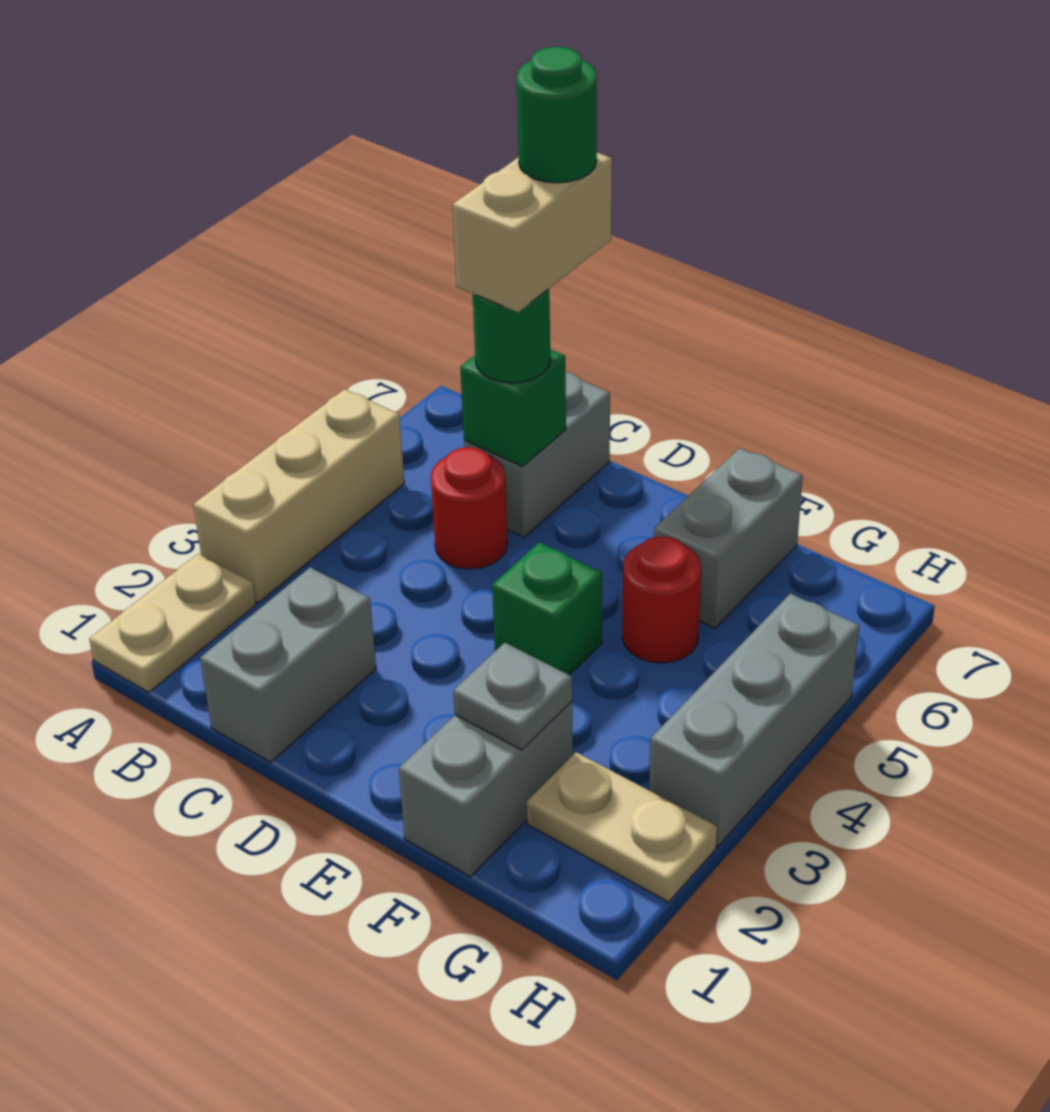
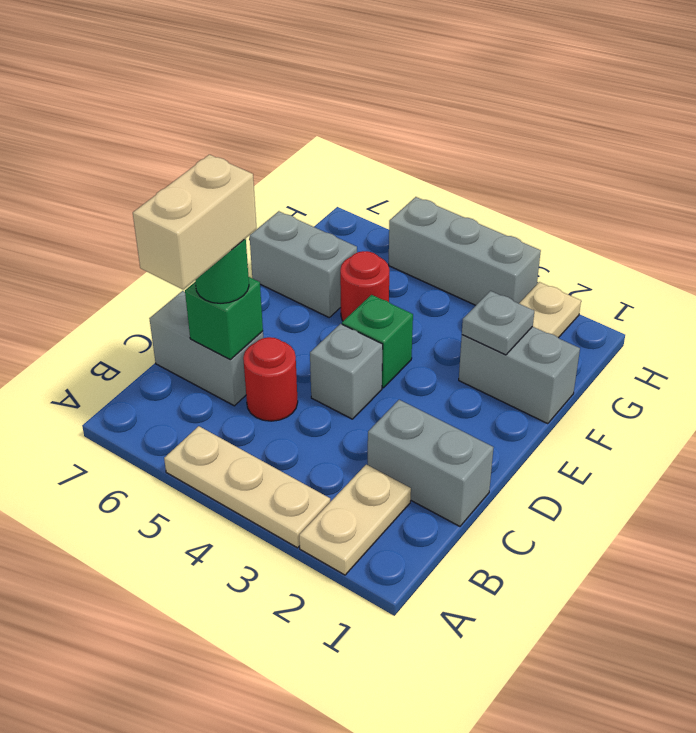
tan 1x2 plate [89,554,256,692] -> tan 1x2 plate turned to [299,465,411,575]
tan 1x3 brick [193,389,404,603] -> tan 1x3 plate [164,426,330,548]
tan 1x2 brick [452,153,612,312] -> tan 1x2 brick turned to [133,155,257,289]
green 1x1 round brick [517,47,597,183] -> none
none -> grey 1x1 brick [310,324,383,419]

